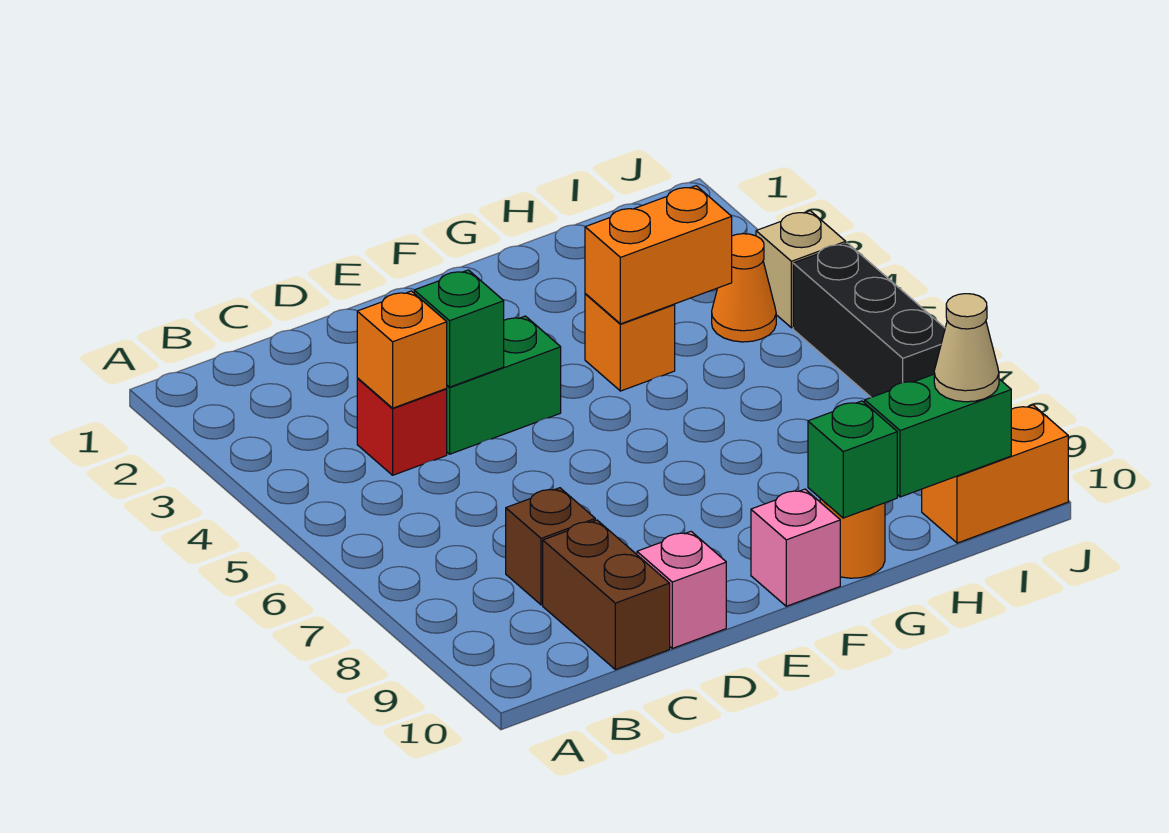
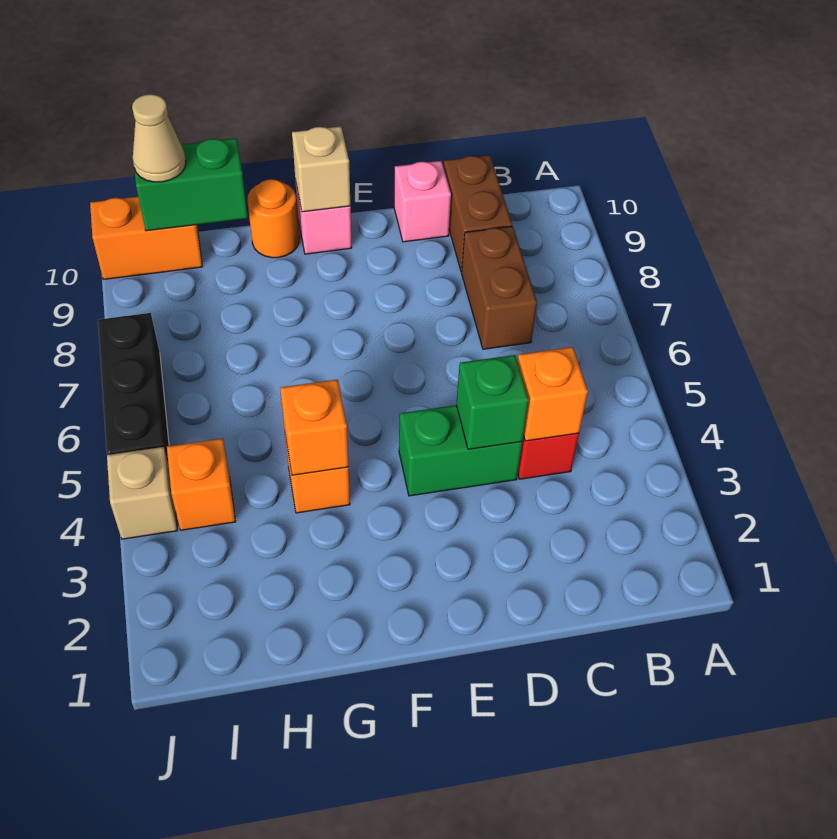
brown 1x1 brick [506,488,595,605] -> brown 1x2 brick [462,226,537,349]
none -> tan 1x1 brick [292,126,350,212]
orange 1x2 brick [585,186,732,324] -> orange 1x1 brick [280,380,348,475]
green 1x1 brick [808,401,897,518] -> none
orange 1x1 cone [712,234,776,342] -> orange 1x1 brick [167,439,236,530]

